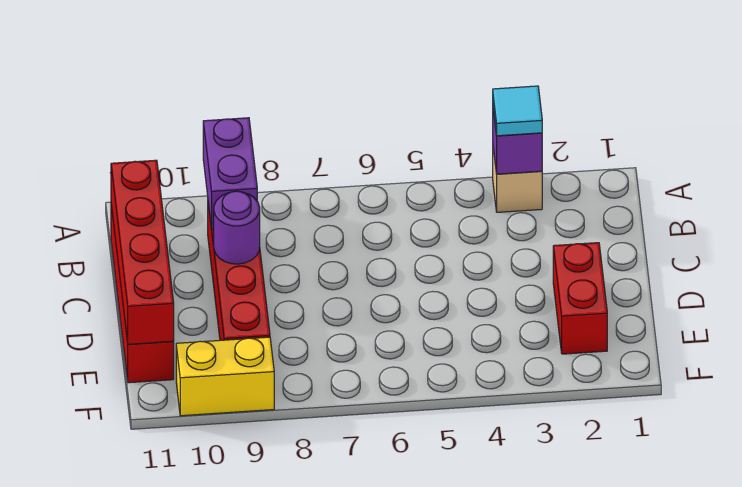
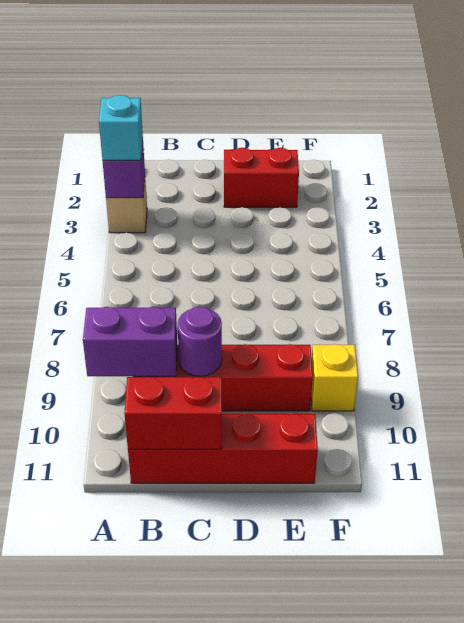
cyan 1x1 tile [493,86,542,136] -> cyan 1x1 brick [99,95,143,160]
red 1x4 brick [111,160,174,344] -> red 1x2 brick [124,377,222,449]
yellow 1x2 brick [176,337,274,416] -> yellow 1x1 brick [311,344,358,411]

